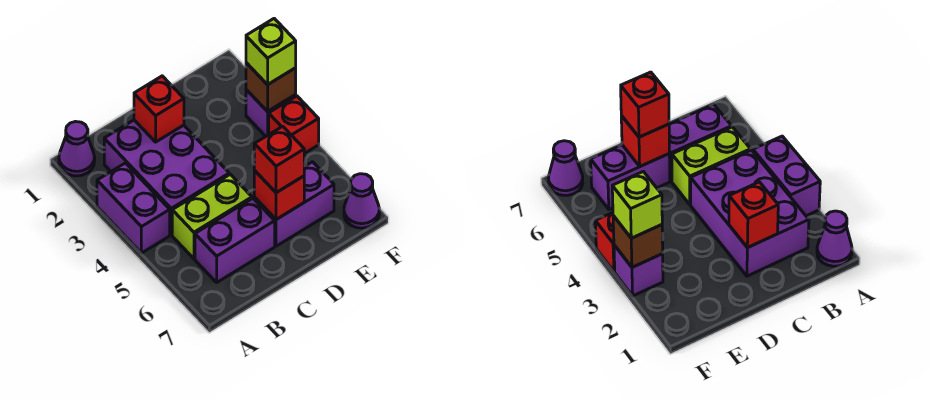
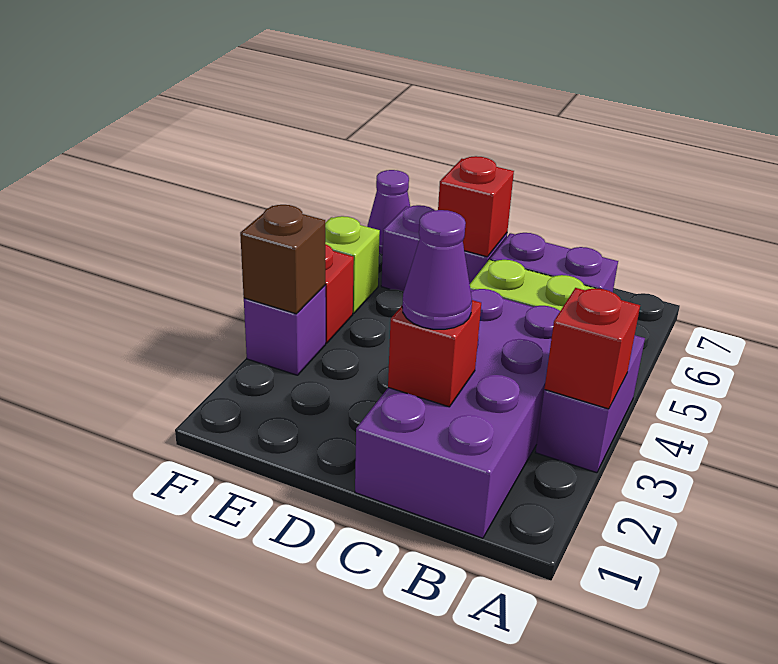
purple 1x1 cone [59,122,95,176] -> purple 1x1 cone moved to [402,210,472,329]
purple 2x3 brick [104,120,229,235] -> purple 2x4 brick [355,289,560,538]
red 1x1 brick [254,126,304,193] -> red 1x1 brick moved to [544,288,640,409]
lime 1x1 brick [246,19,296,85] -> lime 1x1 brick moved to [325,216,380,313]

